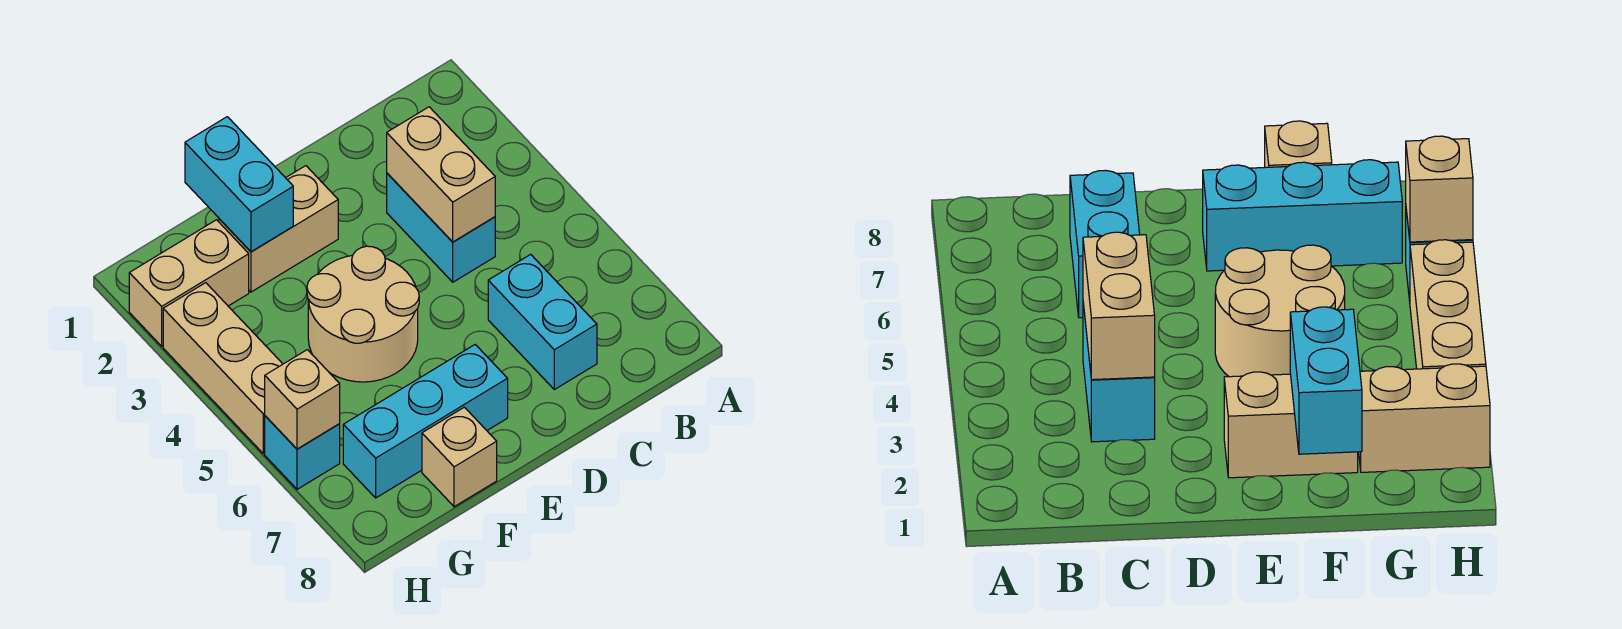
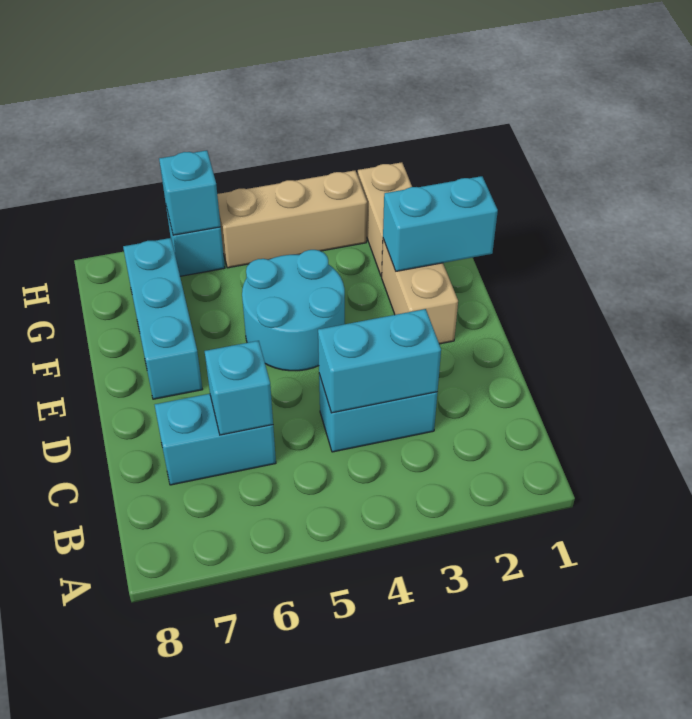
tan 1x2 brick [387,107,495,242] -> cyan 1x2 brick [318,309,441,413]
none -> cyan 1x1 brick [205,341,273,435]
tan 2x2 round brick [307,246,419,382] -> cyan 2x2 round brick [242,250,345,371]
tan 1x1 brick [422,407,497,507] -> none
tan 1x1 brick [265,350,340,449] -> cyan 1x1 brick [159,150,221,235]

